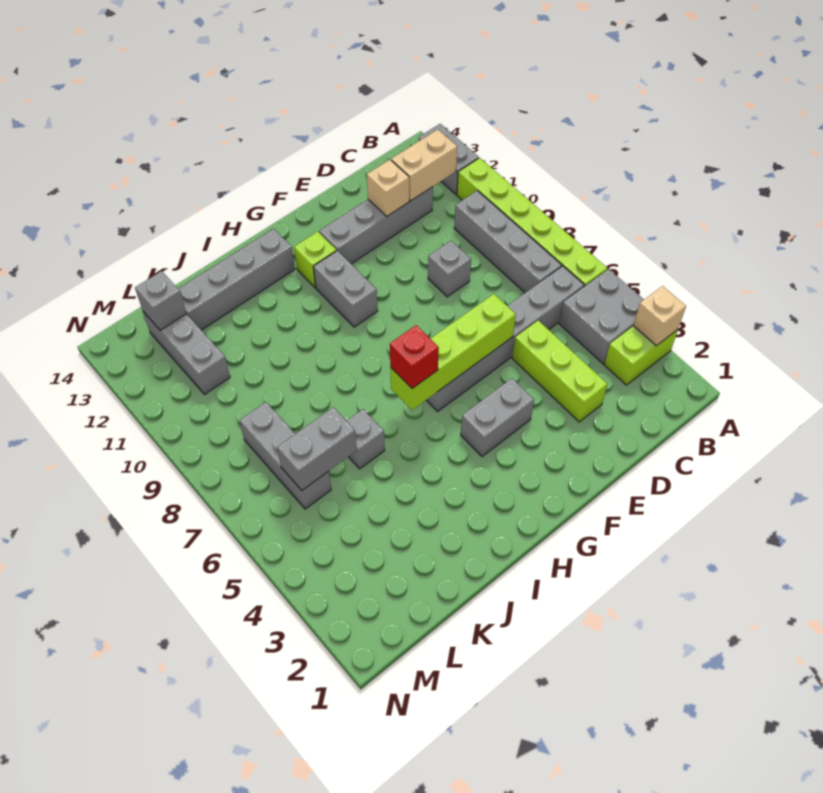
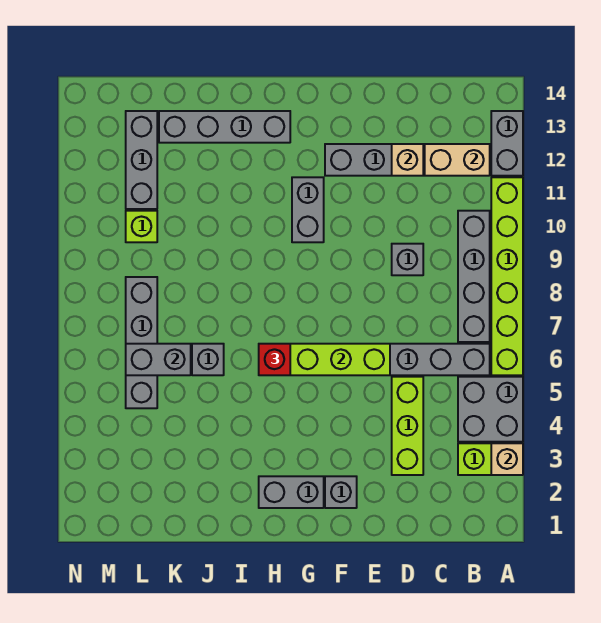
grey 1x2 brick [461,378,534,457] -> grey 1x2 brick moved to [259,476,324,508]
lime 1x1 brick [294,232,336,288] -> lime 1x1 brick moved to [126,211,157,242]
grey 1x3 brick [240,402,331,509] -> grey 1x4 brick [126,277,157,408]
grey 1x1 brick [135,271,186,330] -> grey 1x1 brick moved to [325,476,357,508]

